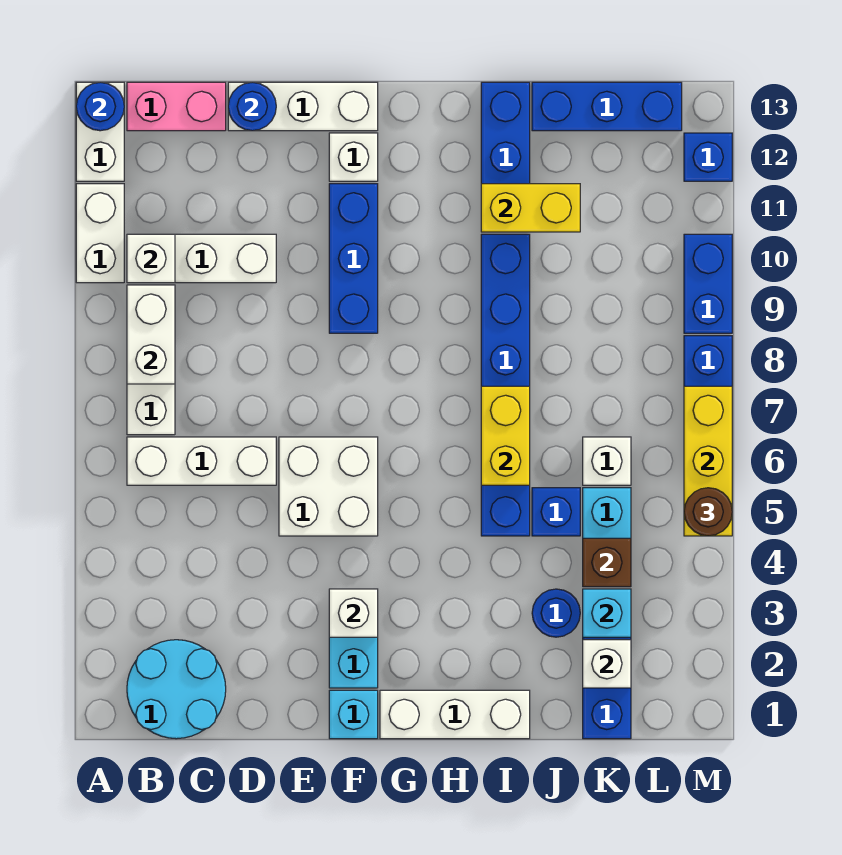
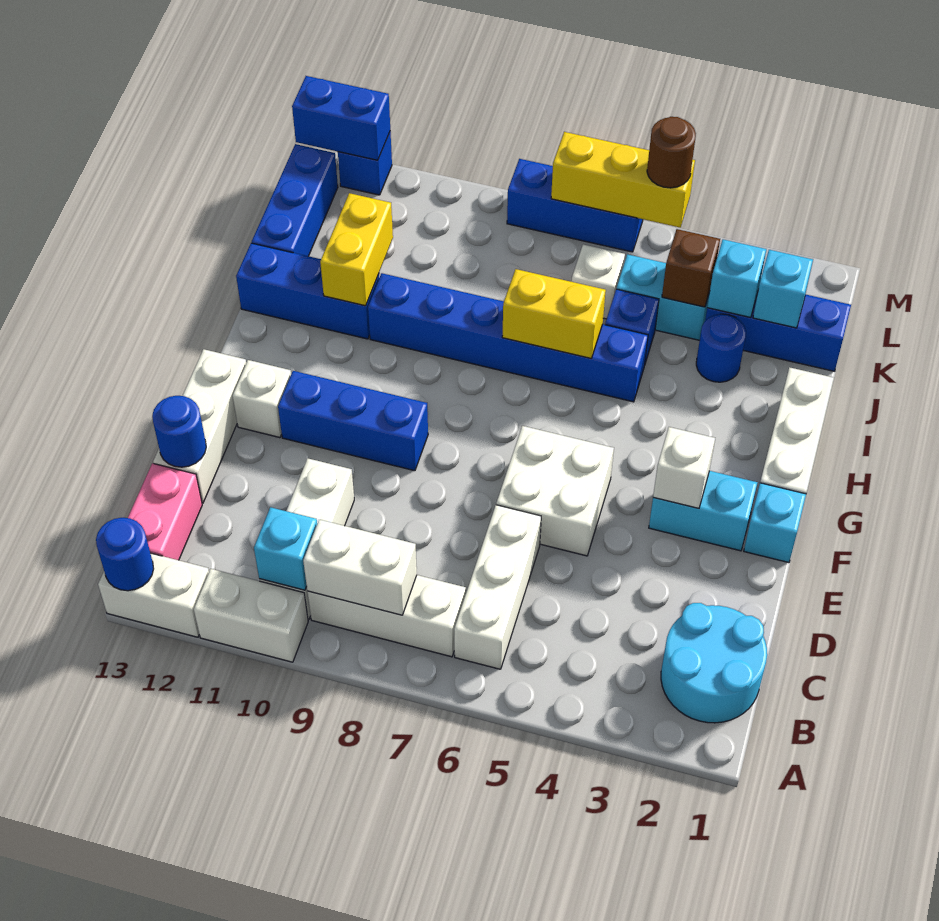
white 1x1 brick [127,234,175,283] -> cyan 1x1 brick [254,507,317,590]
white 1x1 brick [583,640,631,688] -> cyan 1x1 brick [753,250,813,328]
blue 1x2 brick [684,234,732,333] -> blue 1x2 brick moved to [292,76,390,160]

